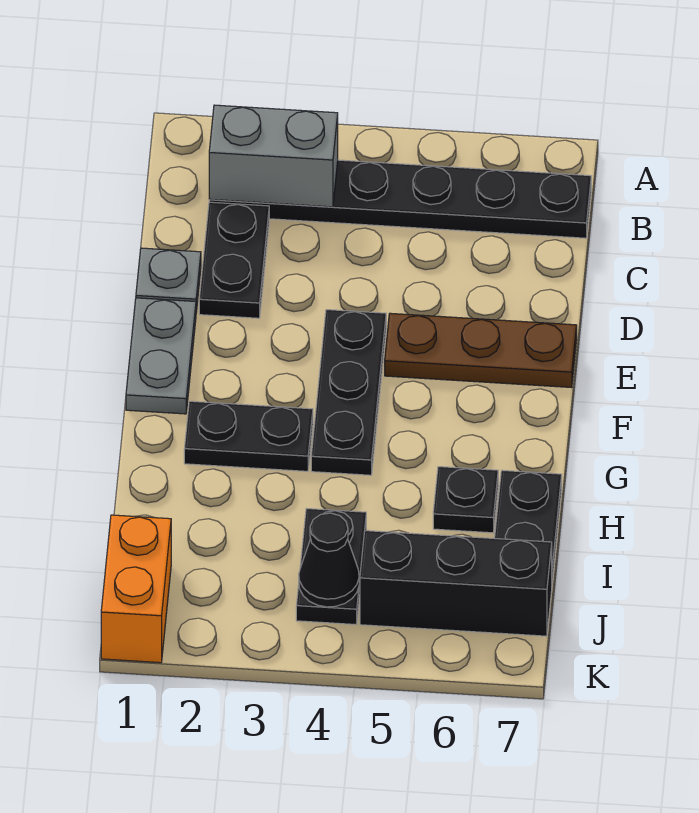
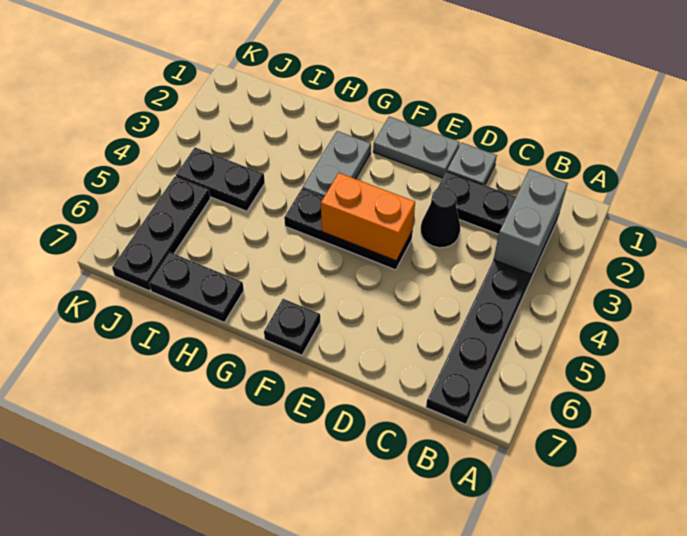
brown 1x3 plate [385,313,577,388] -> none
black 1x2 plate [184,401,313,471] -> grey 1x2 plate [303,131,371,197]
black 1x1 plate [433,467,498,533] -> black 1x1 plate moved to [264,299,320,355]
orange 1x2 brick [101,515,171,663] -> orange 1x2 brick moved to [321,173,415,261]
black 1x1 cone [299,513,359,607] -> black 1x1 cone moved to [421,187,460,248]
black 1x3 brick [360,531,552,636] -> black 1x3 plate [112,176,210,291]

